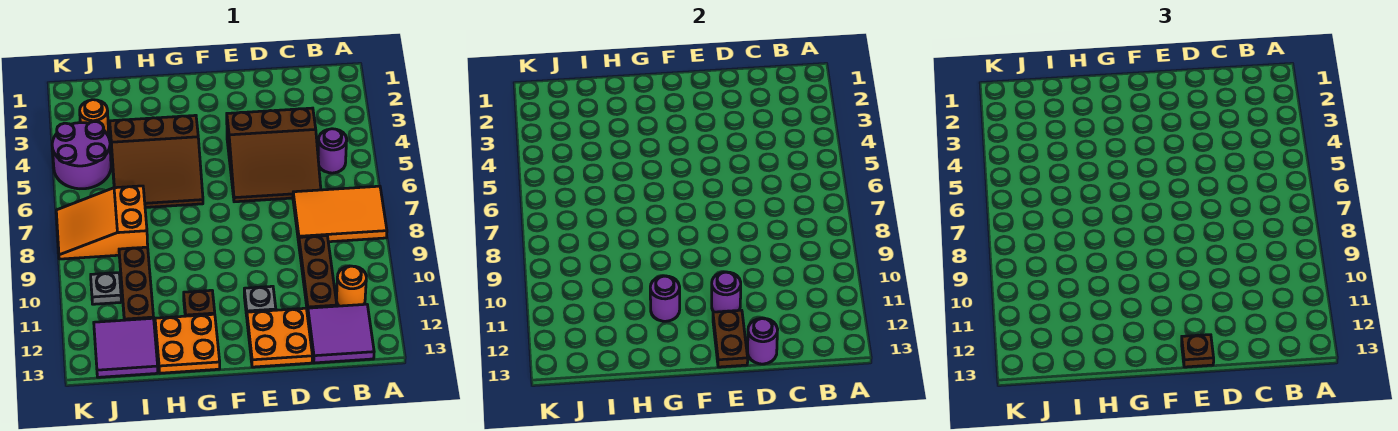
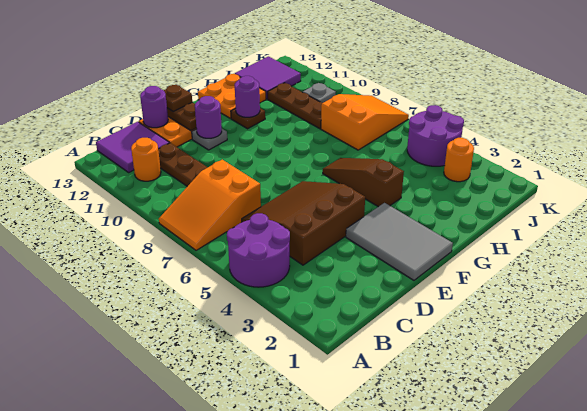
orange 2x3 tile [293,186,387,242] -> orange 2x3 slope [159,160,261,250]
purple 1x1 round brick [318,129,347,173] -> purple 2x2 round brick [227,213,290,287]
none -> grey 2x3 tile [346,203,453,280]
brown 3x3 slope [110,115,203,208] -> brown 1x3 slope [323,158,404,207]

